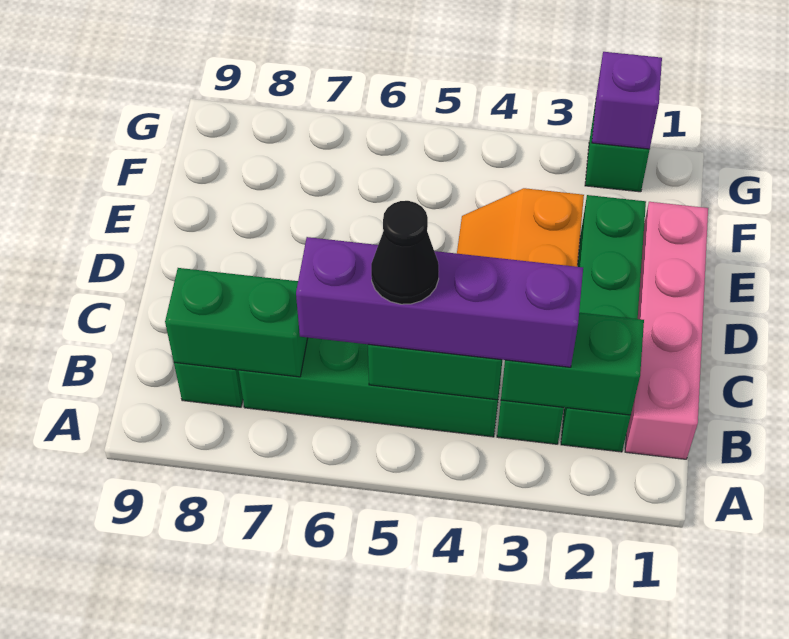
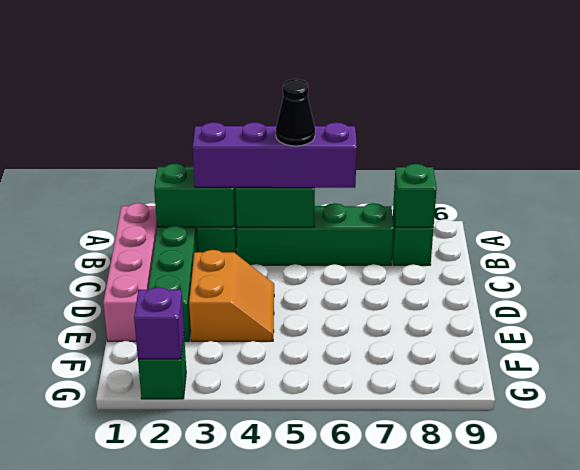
green 1x2 brick [165,268,308,377] -> green 1x1 brick [393,164,437,227]

